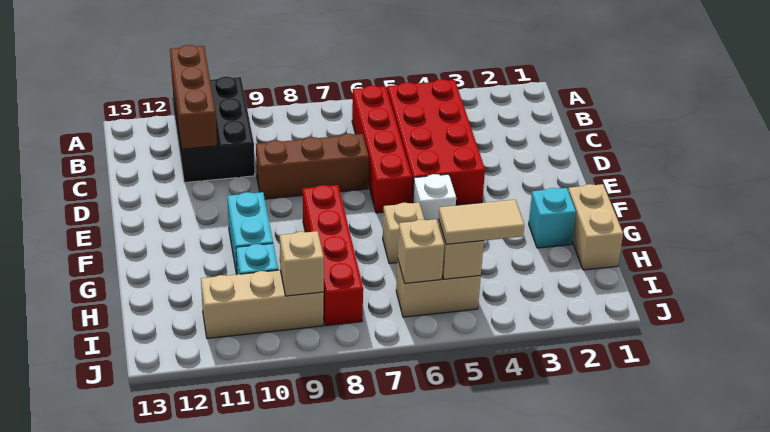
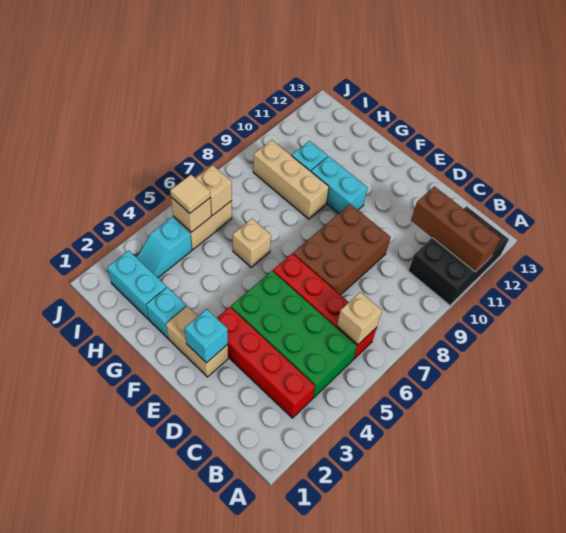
black 2x3 brick [172,76,255,183] -> black 2x3 brick turned to [409,206,509,305]
red 2x4 brick [387,79,485,205] -> green 2x4 brick [231,271,357,398]
brown 1x3 brick [256,134,369,199] -> brown 2x3 brick [293,204,391,295]
none -> cyan 1x1 brick [185,309,228,363]
white 1x1 brick [413,174,456,222] -> none
red 1x4 brick [303,185,363,326] -> red 1x4 brick moved to [217,307,315,418]
tan 1x2 brick [568,184,623,270] -> tan 1x2 brick moved to [166,306,228,377]
none -> cyan 1x2 brick [107,251,167,319]
none -> cyan 1x2 slope [136,217,192,278]
tan 1x2 tile [439,200,524,244] -> tan 1x1 tile [170,175,210,213]
tan 1x3 brick [201,270,324,338] -> tan 1x3 brick turned to [253,140,329,219]
tan 1x1 brick [280,231,324,296] -> tan 1x1 brick moved to [337,292,382,344]

